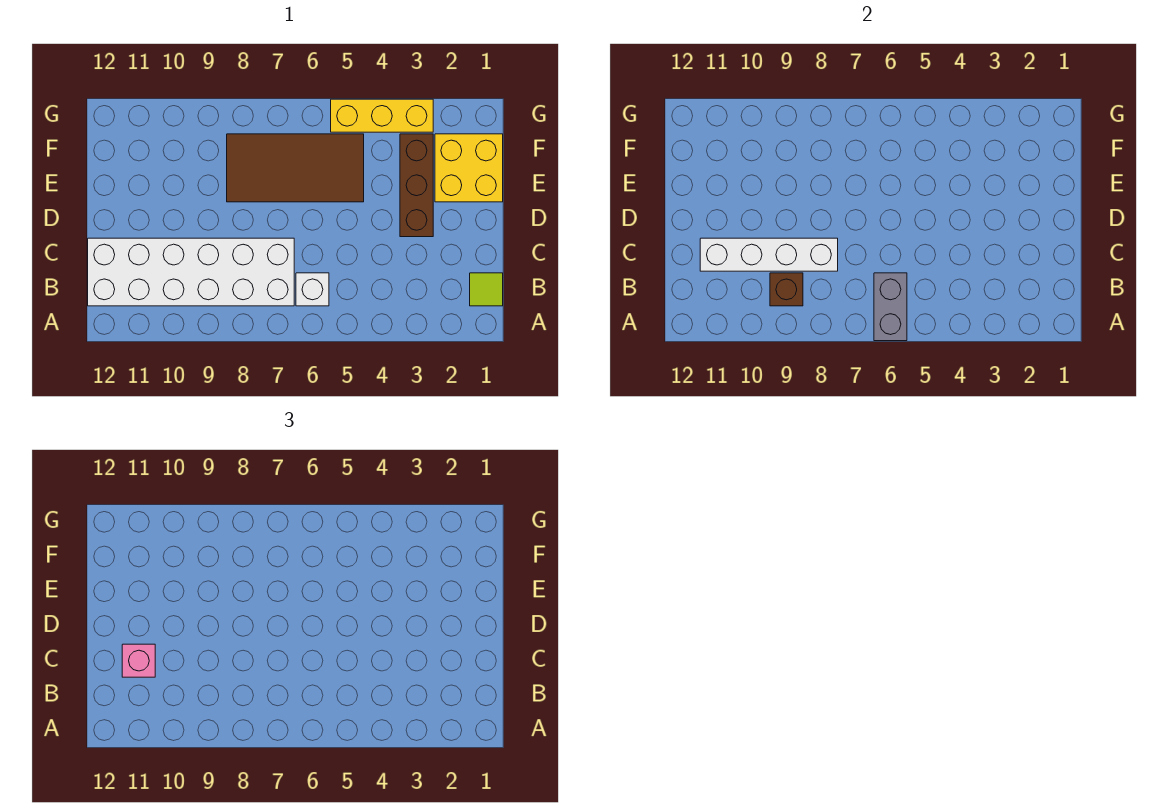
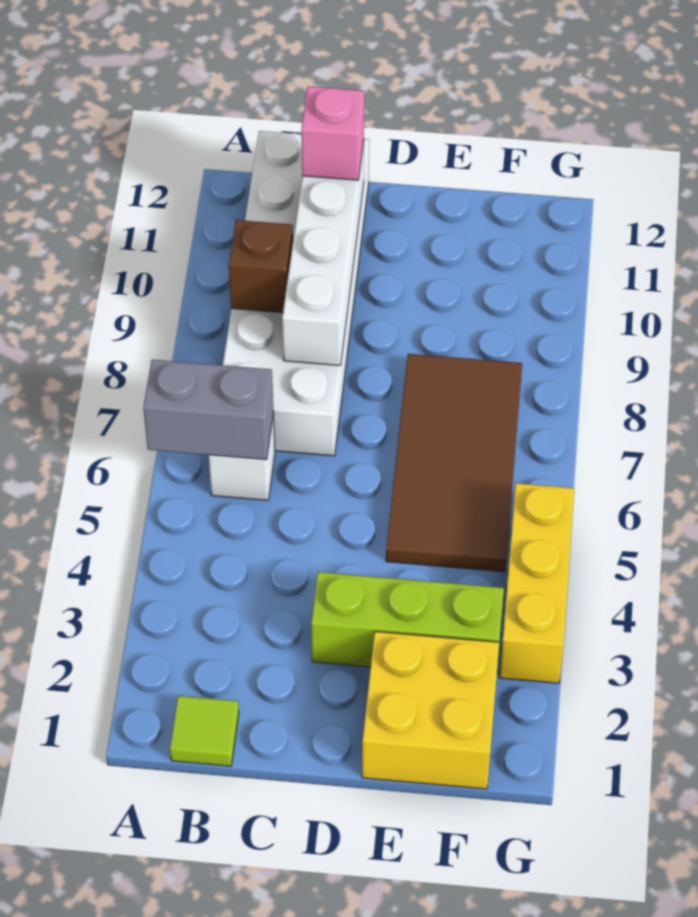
brown 1x3 brick [400,134,433,237] -> lime 1x3 brick [311,572,504,667]

